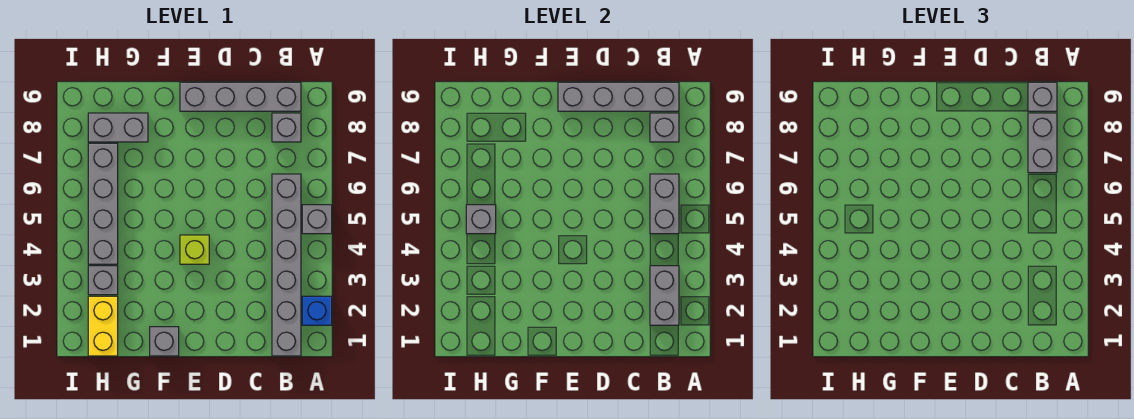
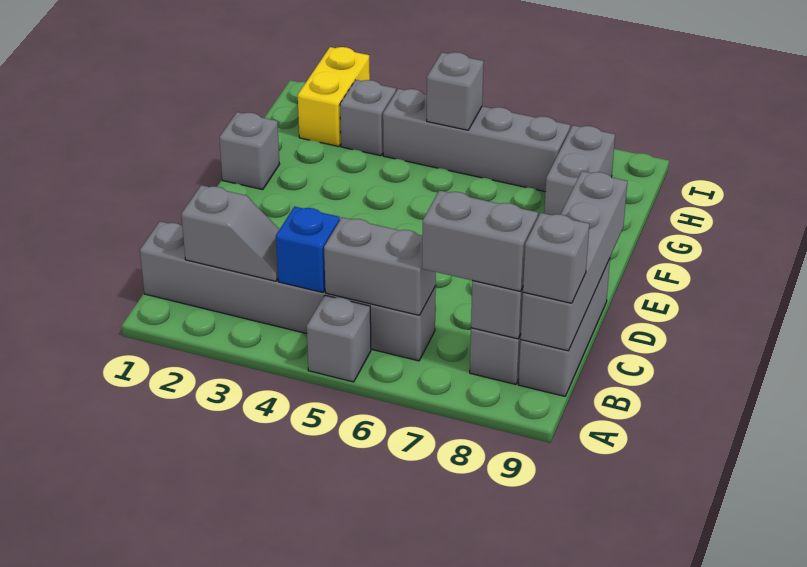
blue 1x1 brick [302,296,332,325] -> blue 1x1 brick moved to [276,207,340,292]
grey 1x2 brick [650,266,679,325] -> grey 1x2 slope [181,185,280,281]
grey 1x4 brick [180,82,301,111] -> grey 1x3 brick [518,259,610,396]
lime 1x1 brick [180,235,209,264] -> none
yellow 1x2 brick [88,296,118,356] -> yellow 1x2 brick turned to [298,47,370,146]

